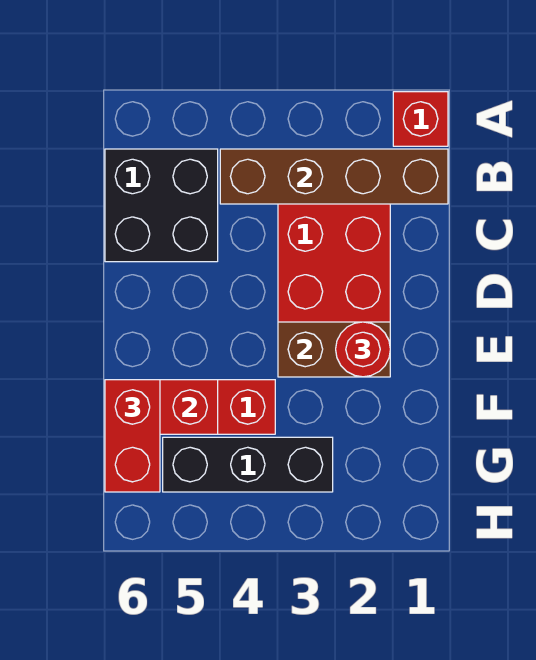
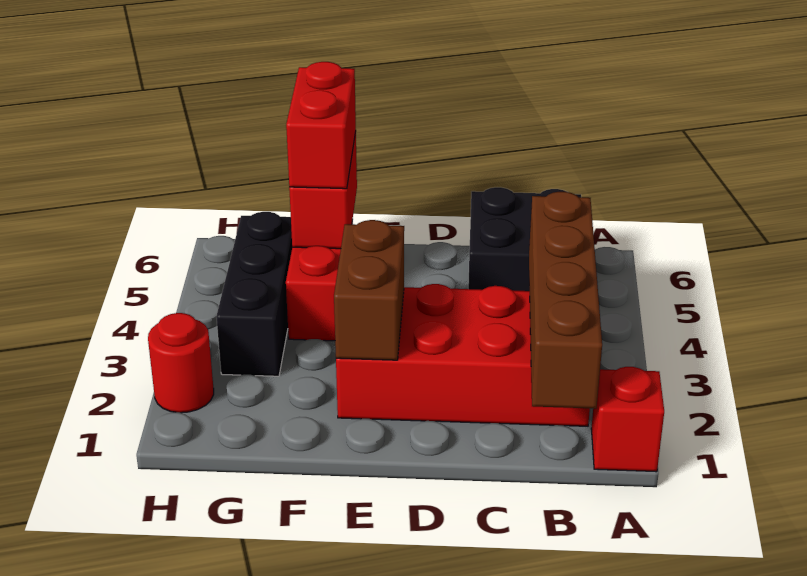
red 1x1 round brick [336,322,390,377] -> red 1x1 round brick moved to [148,313,214,413]
red 1x2 brick [105,380,160,492] -> red 1x2 brick turned to [286,62,356,189]

